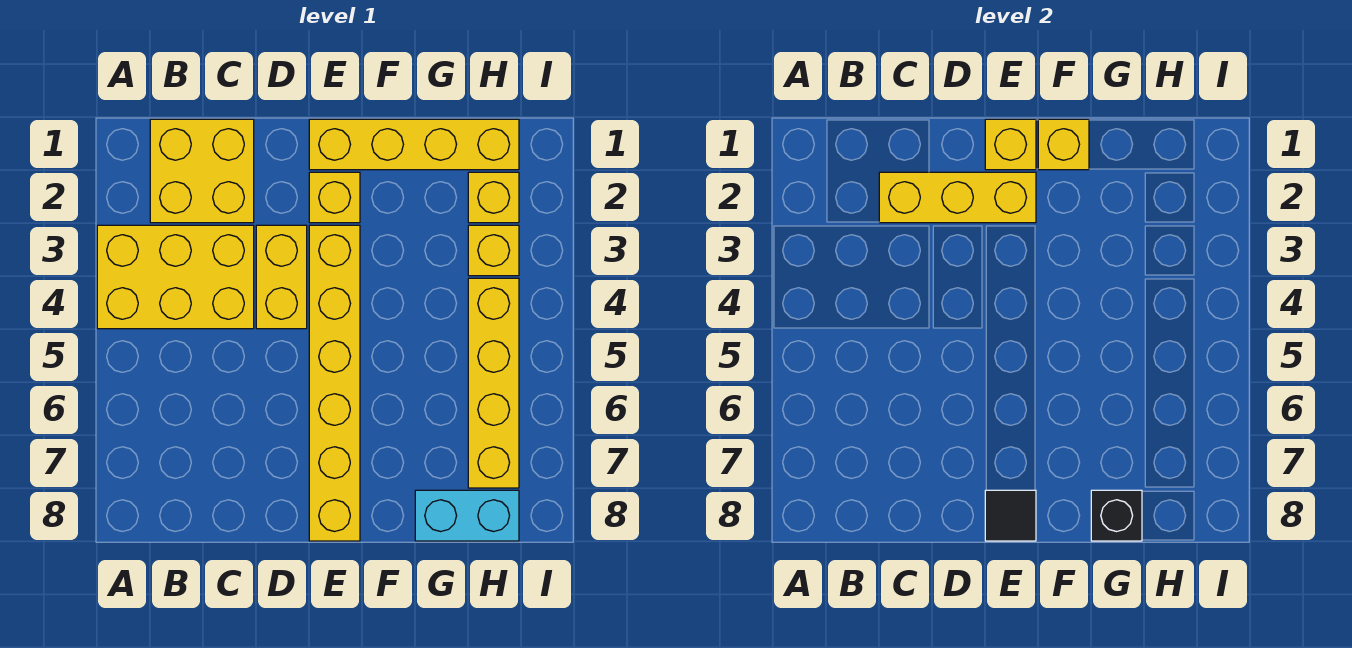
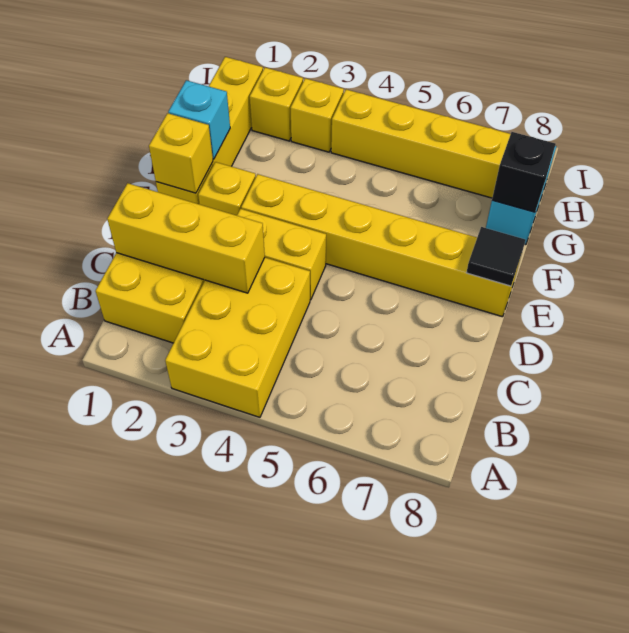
yellow 1x3 brick [879,172,1036,223] -> yellow 1x3 brick turned to [107,183,265,293]
yellow 1x1 brick [1038,119,1089,170] -> cyan 1x1 brick [168,80,230,159]

